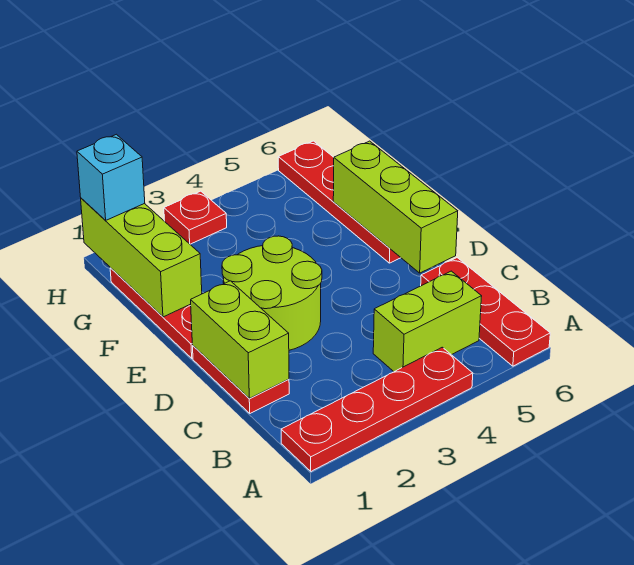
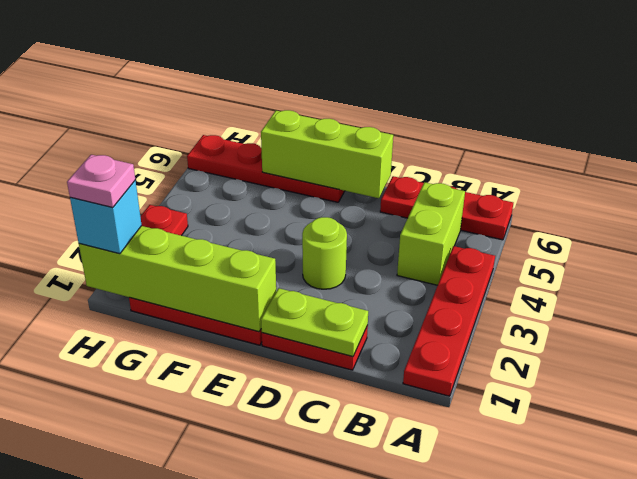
lime 1x2 brick [191,281,289,398] -> lime 1x2 plate [261,288,368,356]
lime 2x2 round brick [222,236,322,350] -> lime 1x1 round brick [302,217,347,289]
lime 1x3 brick [81,198,202,317] -> lime 1x4 brick [79,226,276,332]
none -> pink 1x1 plate [67,155,135,208]

